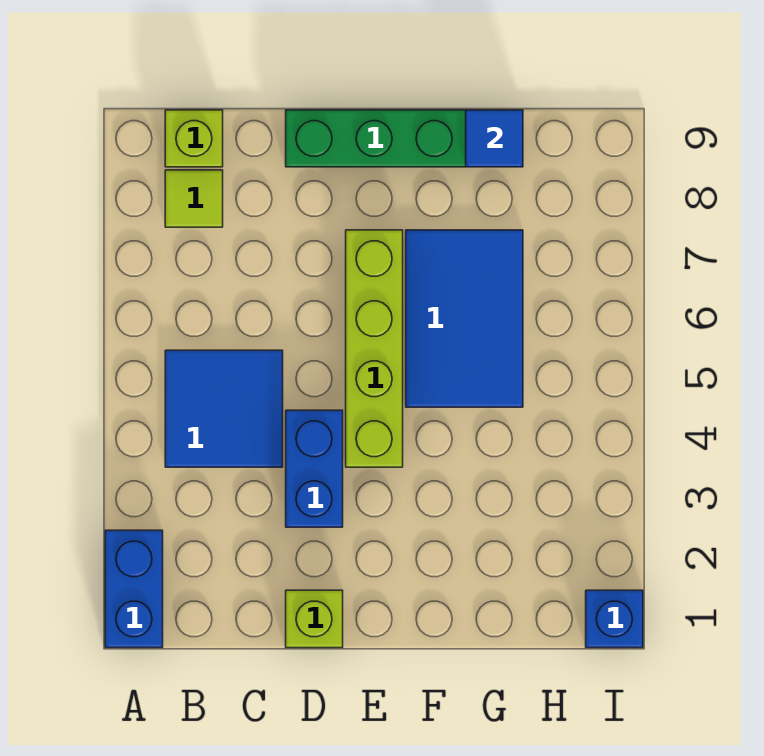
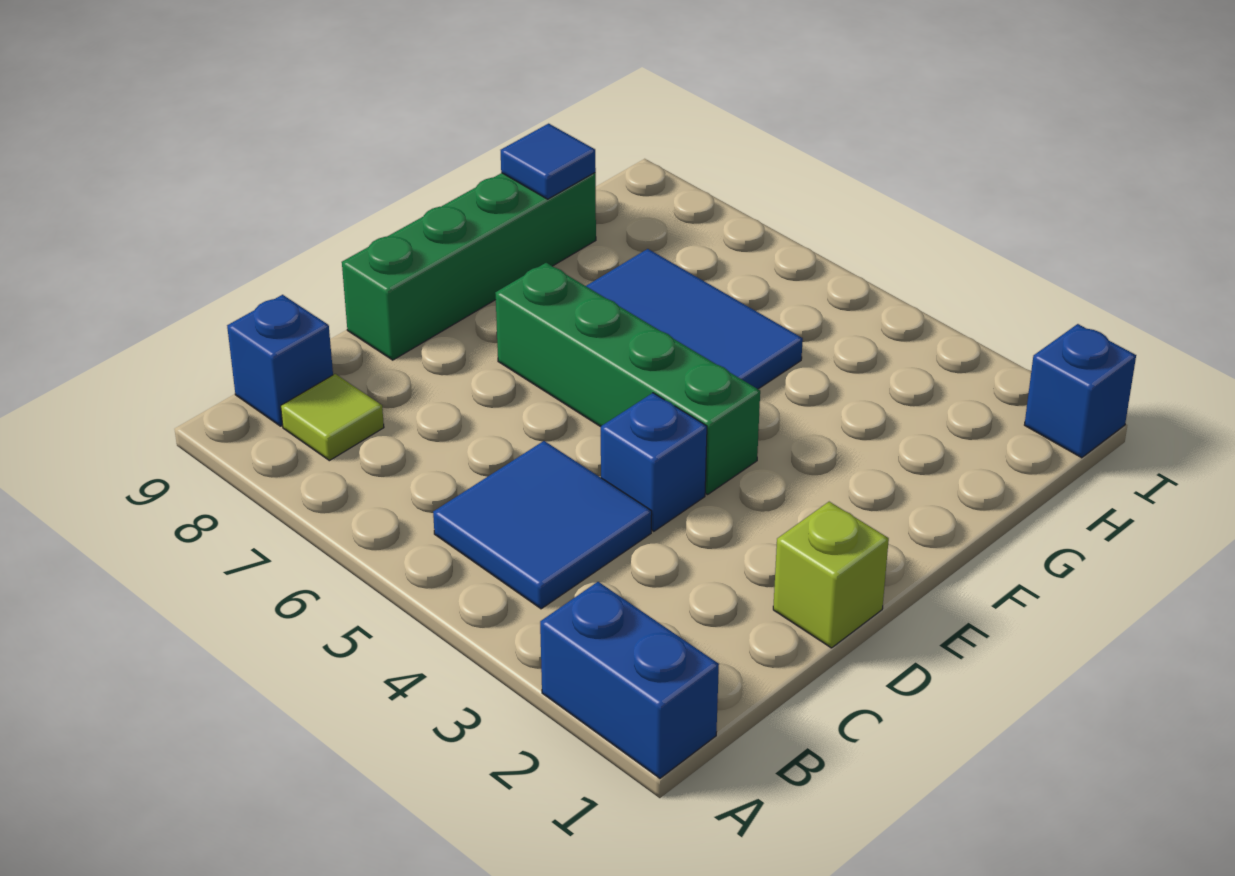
lime 1x1 brick [165,110,223,167] -> blue 1x1 brick [227,295,333,426]
blue 1x2 brick [286,410,343,527] -> blue 1x1 brick [601,393,707,531]
lime 1x4 brick [346,230,403,467] -> green 1x4 brick [495,263,760,495]

